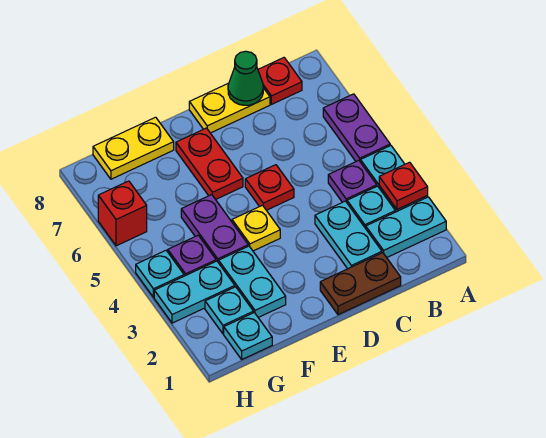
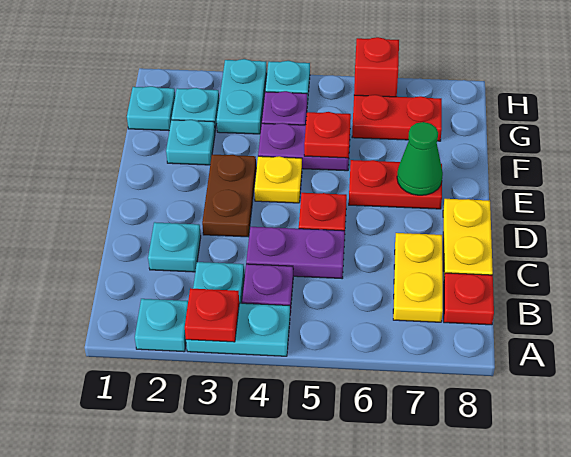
cyan 1x2 plate [366,197,446,257] -> cyan 1x1 plate [135,299,188,352]
purple 1x2 plate [323,94,390,162] -> purple 1x2 plate moved to [246,227,345,278]
brown 1x2 plate [320,253,401,315] -> brown 1x2 plate moved to [202,154,256,237]
cyan 1x2 plate [315,201,382,269] -> cyan 1x1 plate [148,222,201,272]
green 1x1 cone [228,51,263,105] -> green 1x1 cone moved to [397,122,443,195]
cyan 1x2 plate [219,246,286,317] -> cyan 1x1 plate [166,120,215,165]
none -> red 1x1 plate [304,112,351,158]
yellow 1x2 plate [93,117,174,179] -> yellow 1x2 plate moved to [393,233,443,322]
none -> red 1x2 plate [352,95,442,141]

